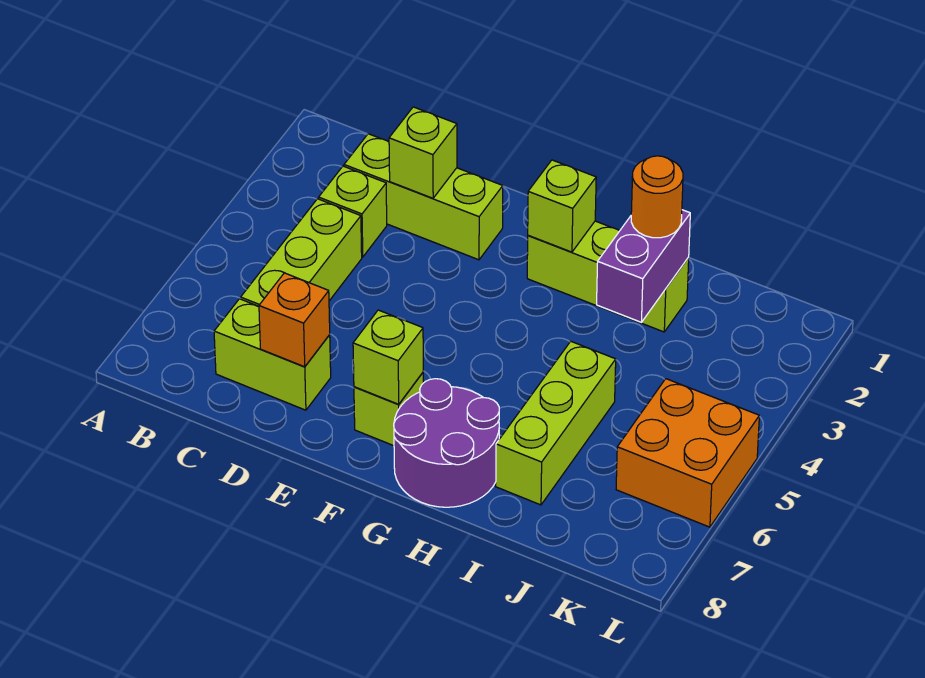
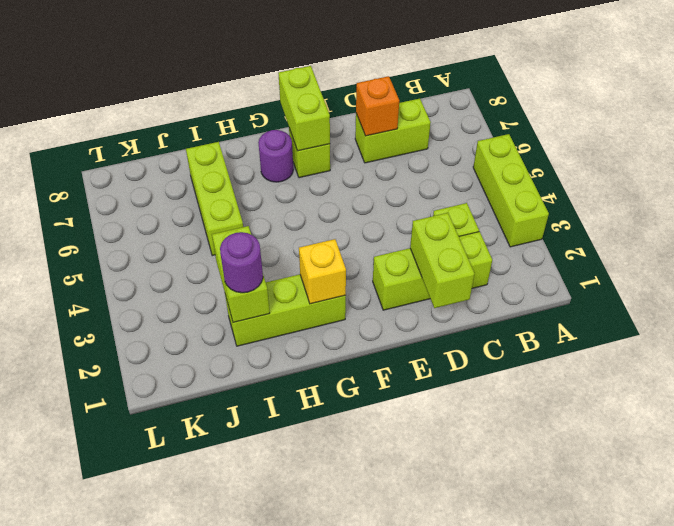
lime 1x3 brick [241,199,362,306] -> lime 1x3 brick moved to [473,134,549,247]
lime 1x1 brick [389,107,457,198] -> lime 1x2 brick [410,213,474,308]
lime 1x1 brick [353,310,423,404] -> lime 1x2 brick [278,66,330,151]
lime 1x1 brick [528,160,596,252] -> yellow 1x1 brick [299,239,346,304]
purple 2x2 round brick [394,379,499,507] -> purple 1x1 round brick [258,130,293,182]
purple 1x2 brick [597,210,690,322] -> lime 1x2 brick [212,226,270,322]
orange 1x1 round brick [631,156,683,238] -> purple 1x1 round brick [220,232,263,293]
orange 2x2 brick [616,379,759,527] -> none

